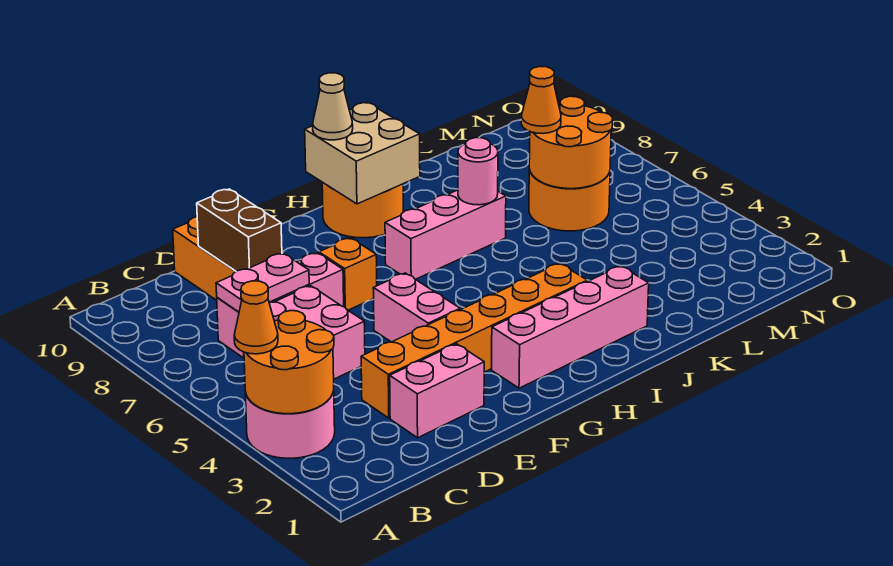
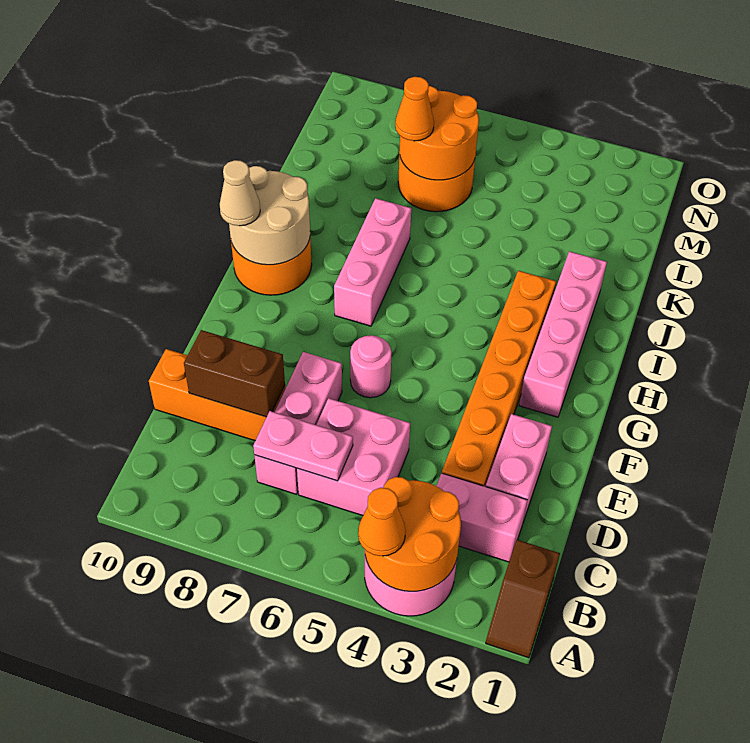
none -> brown 1x2 slope [486,540,560,658]
pink 1x2 plate [216,253,309,312] -> pink 1x2 plate turned to [253,411,353,481]
pink 1x2 brick [373,273,460,342] -> pink 1x2 brick moved to [437,473,527,562]
orange 1x1 brick [319,238,377,310] -> none
tan 2x2 brick [305,103,420,204] -> tan 2x2 round brick [229,166,310,265]
pink 1x1 round brick [458,138,498,205] -> pink 1x1 round brick moved to [350,335,392,398]

